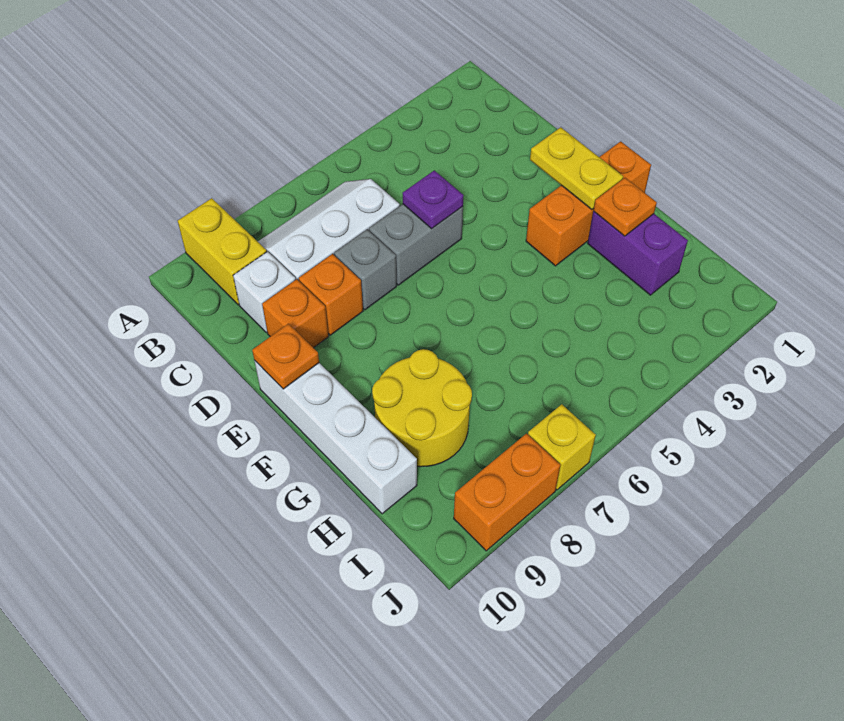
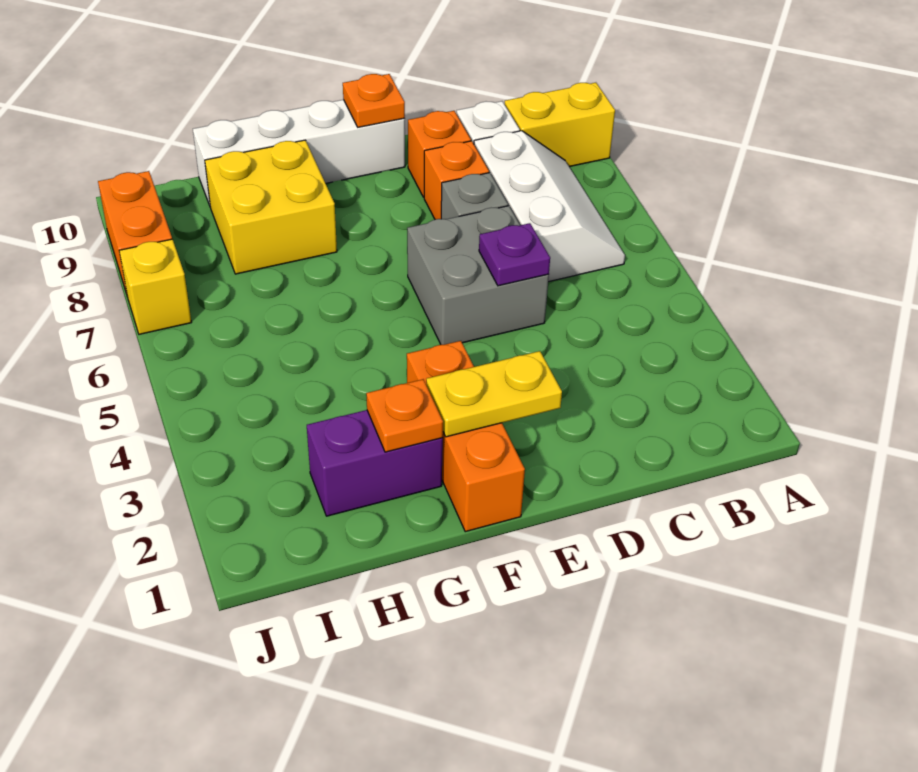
grey 1x2 brick [369,204,463,285] -> grey 2x2 brick [407,206,549,345]
yellow 2x2 round brick [372,349,472,467] -> yellow 2x2 brick [205,140,337,274]

